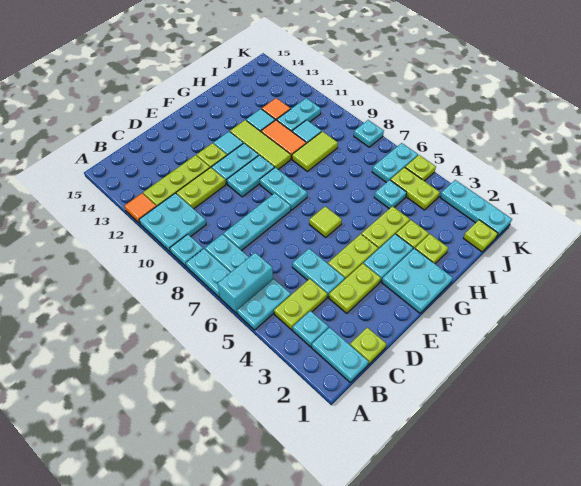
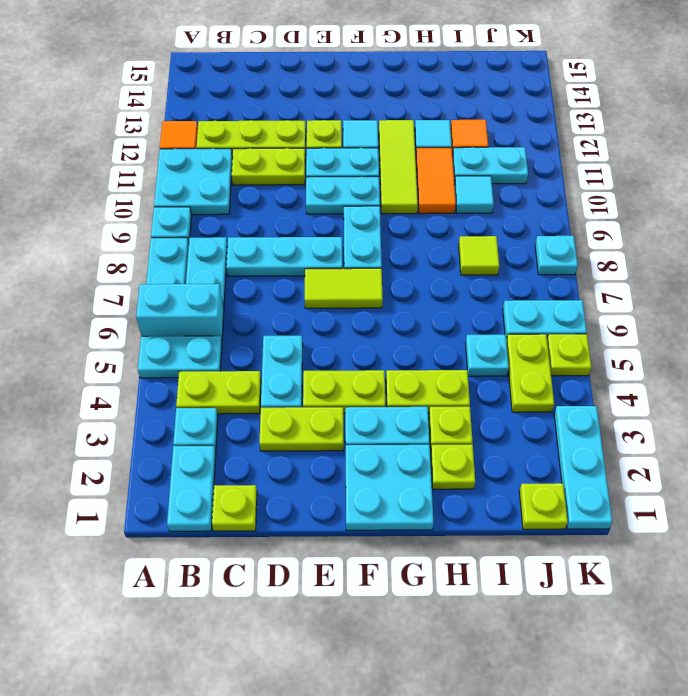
lime 1x1 tile [309,206,342,237] -> lime 1x1 tile moved to [459,236,499,275]
lime 1x2 tile [292,131,338,171] -> lime 1x2 tile moved to [305,268,383,308]

